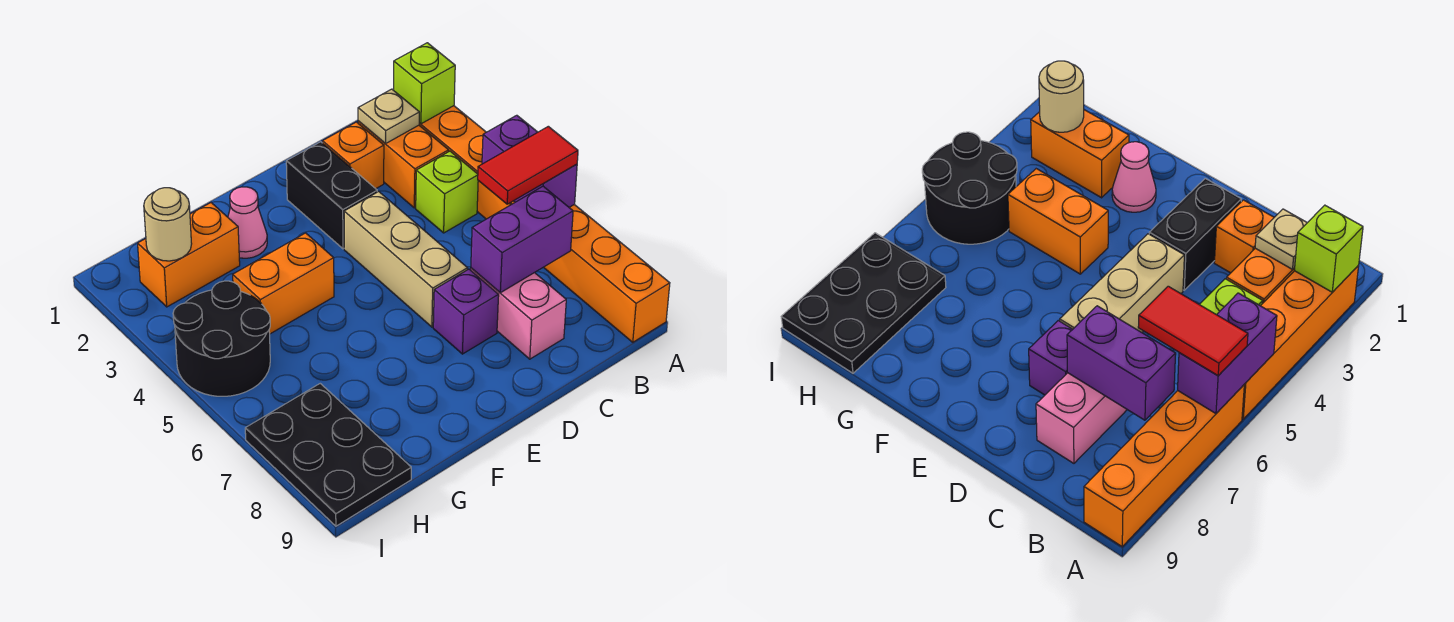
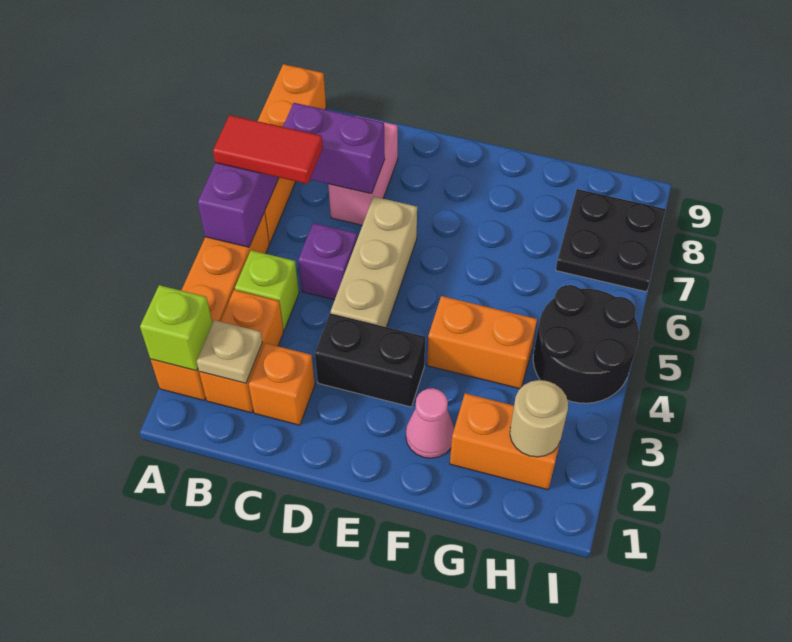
black 1x2 brick [286,142,377,249] -> black 1x2 brick turned to [315,313,425,407]
purple 1x1 brick [433,269,499,354] -> purple 1x1 brick moved to [298,223,357,300]
black 2x3 plate [245,384,411,526] -> black 2x2 plate [556,189,666,292]

